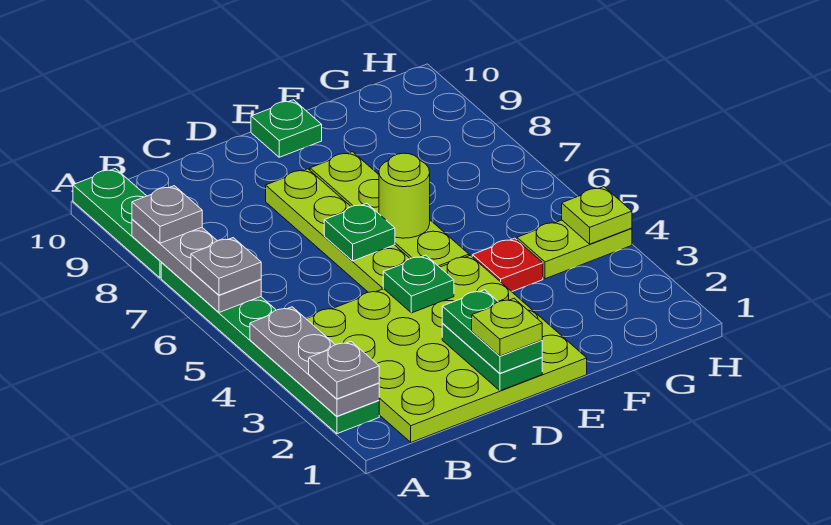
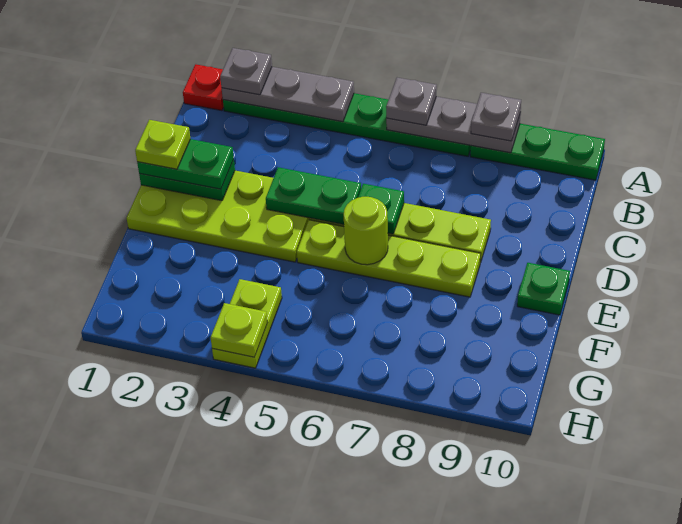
lime 4x4 plate [306,255,587,442] -> lime 2x4 plate [127,171,309,262]
green 1x1 plate [383,255,454,313] -> green 1x2 plate [266,167,361,225]
red 1x1 plate [472,238,543,292] -> red 1x1 plate moved to [183,64,224,111]

